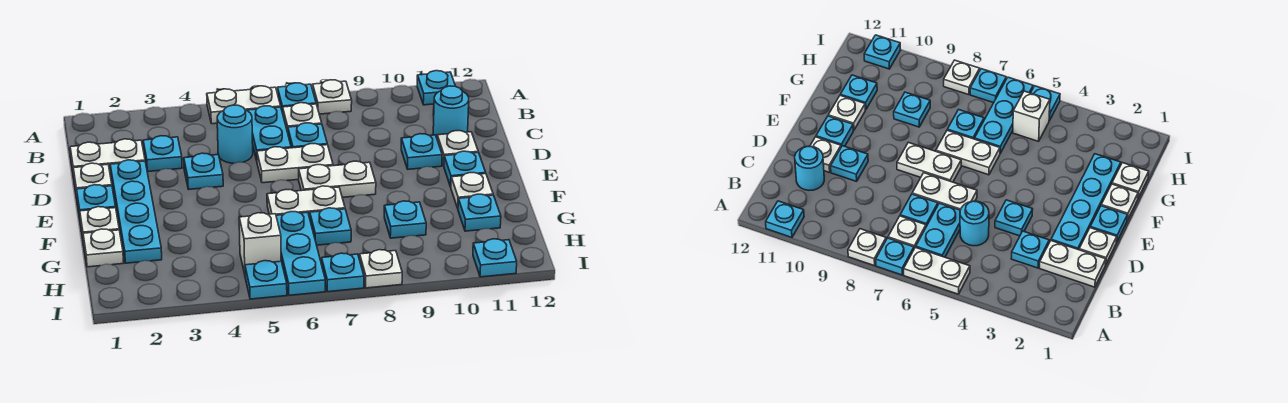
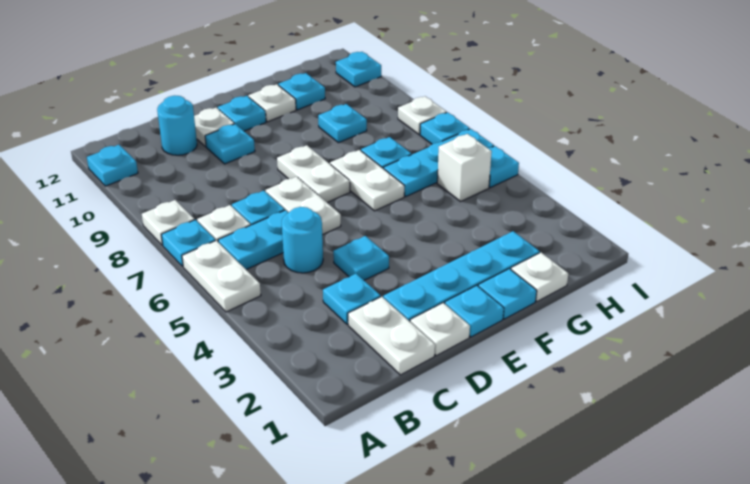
white 1x1 plate [80,207,119,243] -> cyan 1x1 plate [478,269,537,319]

